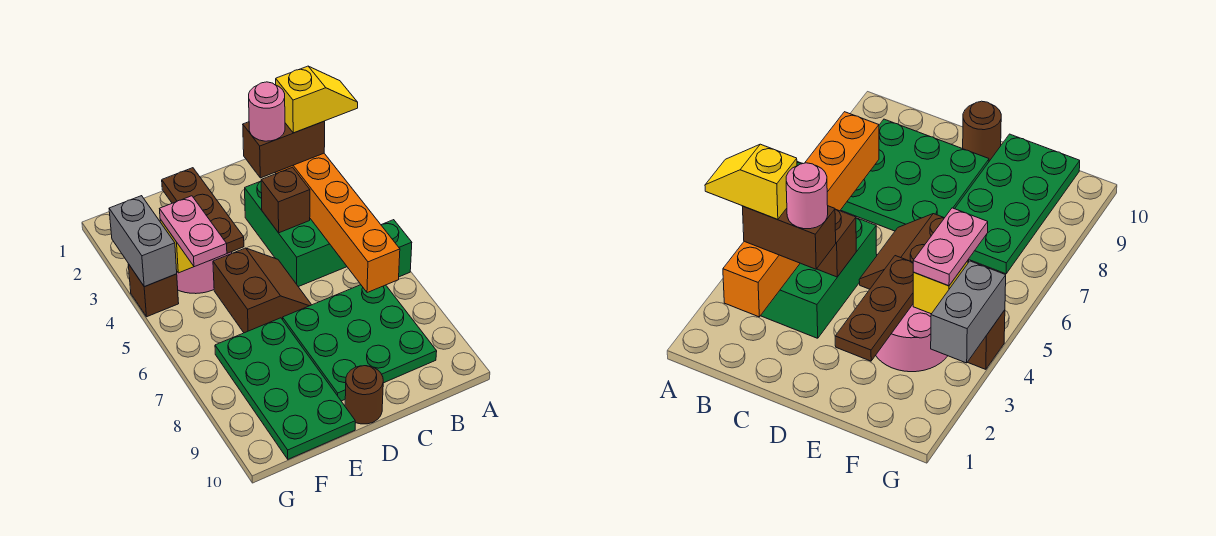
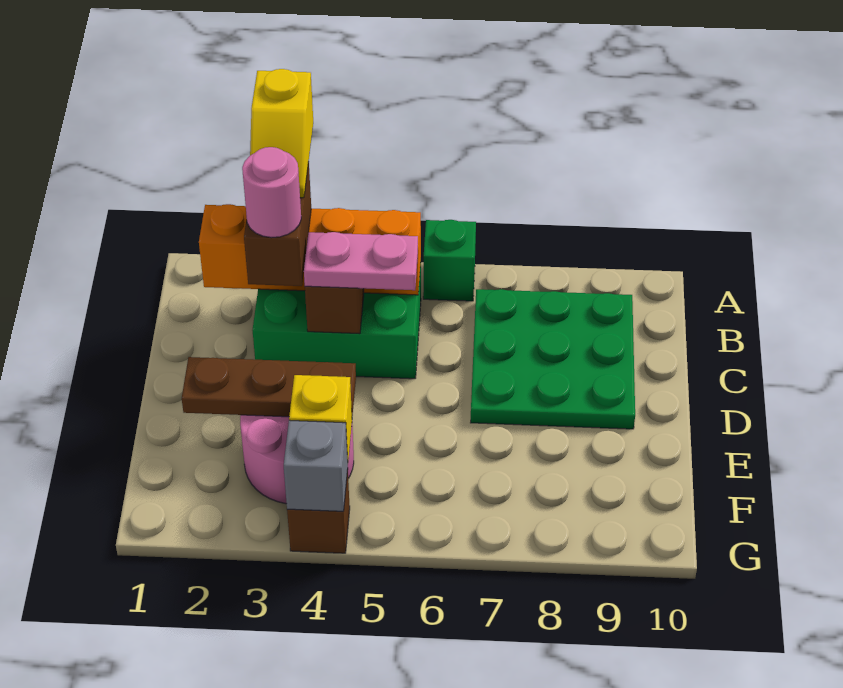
yellow 1x2 slope [276,66,358,133] -> yellow 1x2 slope turned to [250,69,313,198]
orange 1x6 brick [275,153,400,293] -> orange 1x4 brick [199,204,421,295]
brown 2x2 slope [213,248,311,333] -> none
brown 1x1 round brick [345,366,383,424] -> none
green 2x4 plate [215,318,355,459] -> none
pink 1x2 plate [160,196,227,267] -> pink 1x2 plate moved to [304,232,418,290]
grey 1x2 brick [109,196,177,287] -> grey 1x1 brick [284,420,348,511]

